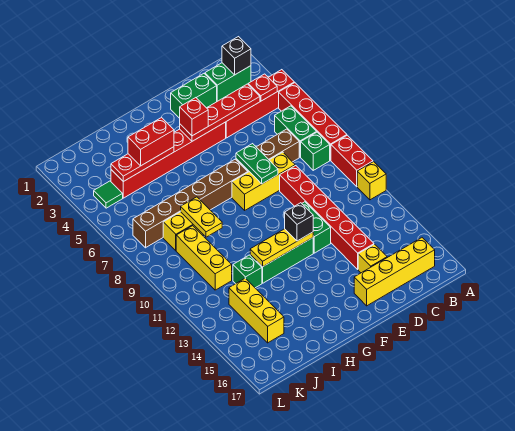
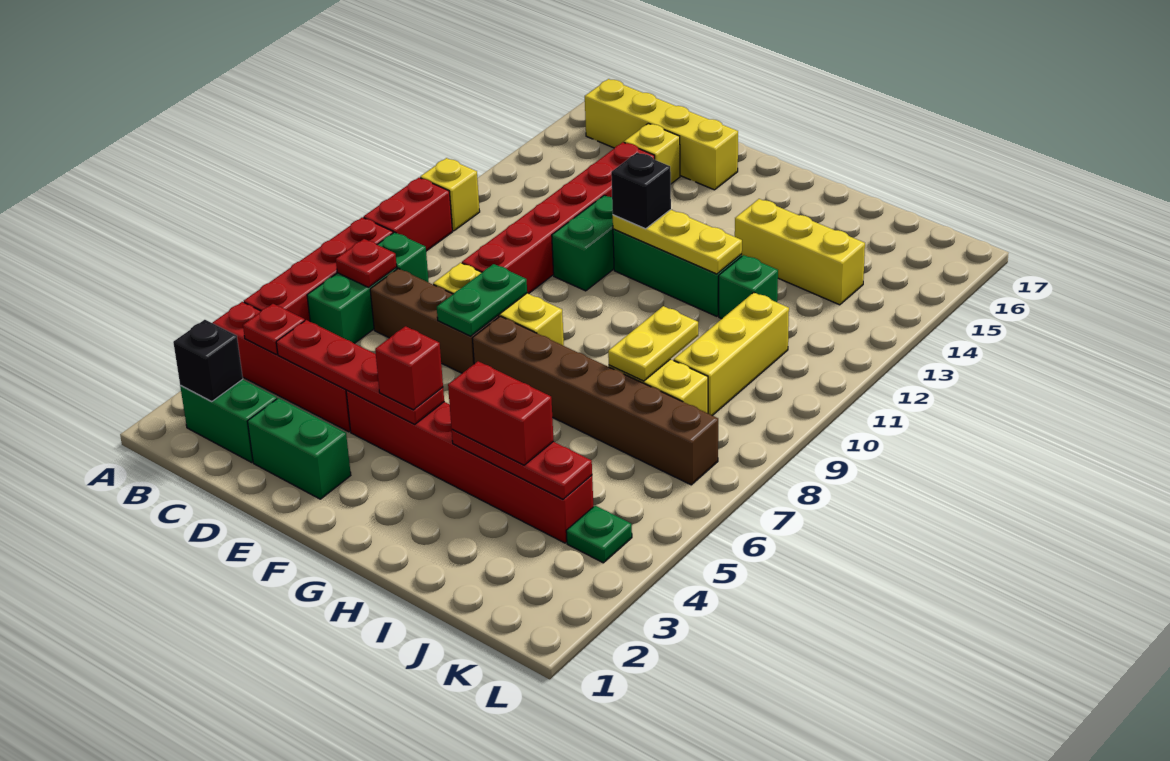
none -> red 1x1 plate [336,239,397,287]
yellow 1x3 brick [229,278,284,343] -> yellow 1x3 brick turned to [735,199,865,305]
green 1x1 tile [94,181,123,208] -> green 1x1 plate [566,506,632,563]

